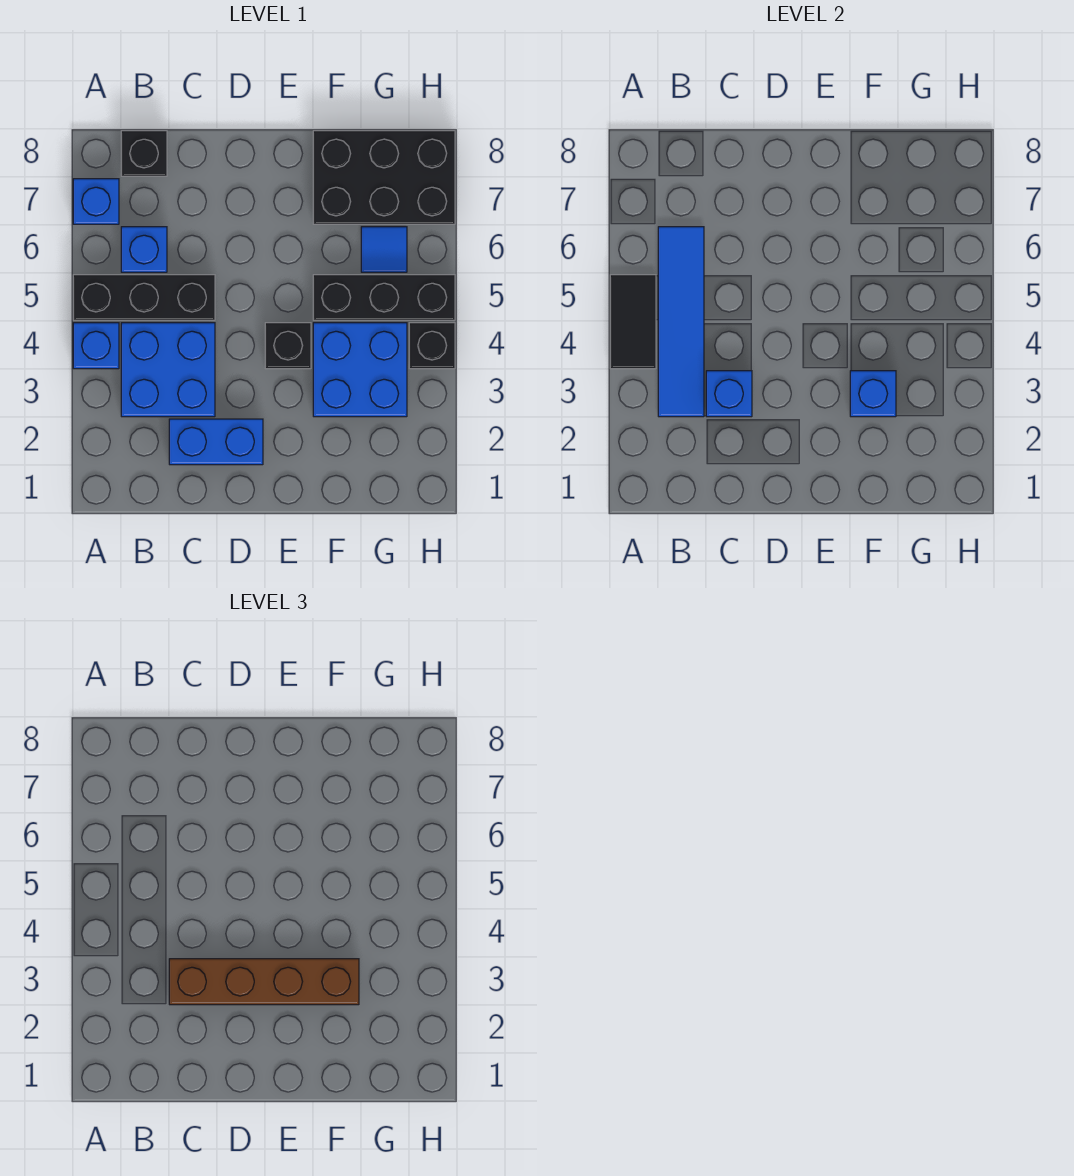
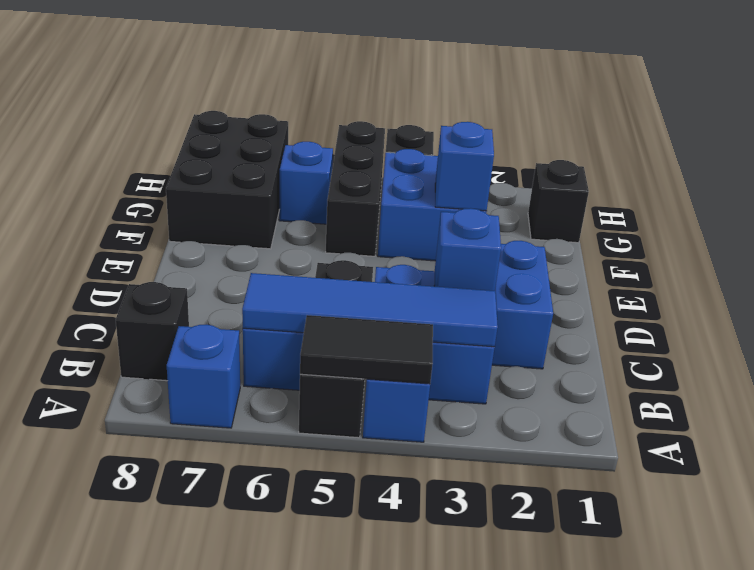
brown 1x4 brick [169,959,359,1005] -> none
black 1x1 brick [265,323,311,369] -> black 1x1 brick moved to [528,160,589,243]
blue 1x1 tile [361,227,407,272] -> blue 1x1 brick [279,142,333,224]

